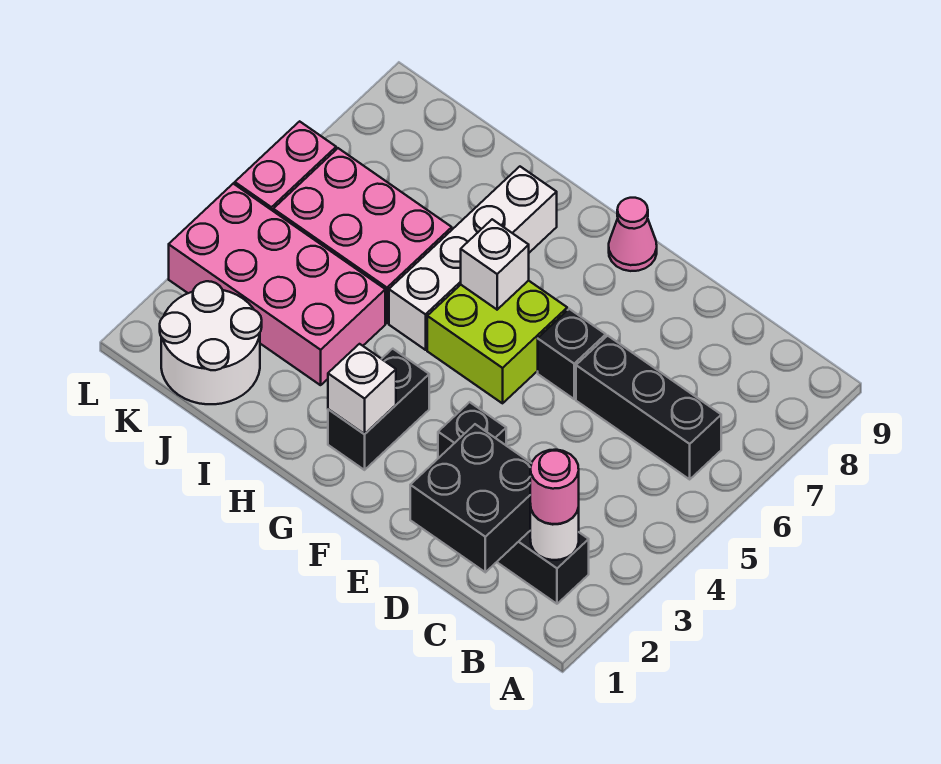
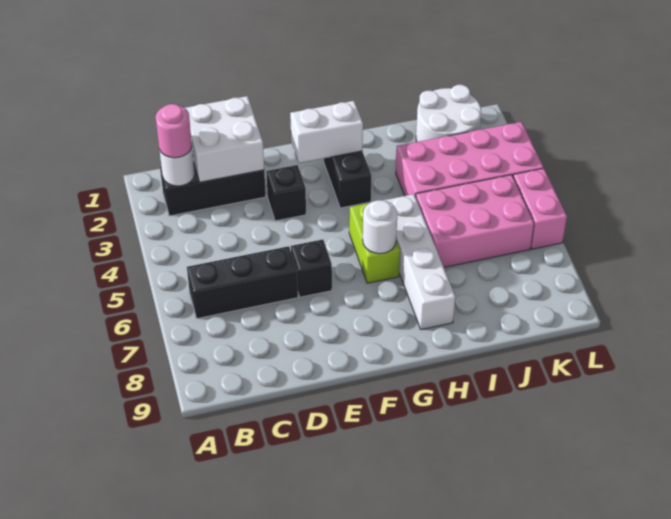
black 2x2 brick [410,424,532,572] -> white 2x2 brick [185,96,264,182]
lime 2x2 brick [427,281,567,403] -> lime 1x2 brick [349,203,400,283]
pink 1x1 cone [609,198,657,271] -> none
white 1x1 brick [328,344,396,434] -> white 1x2 brick [290,101,363,163]
white 1x1 brick [461,219,529,310] -> white 1x1 round brick [363,200,397,254]

